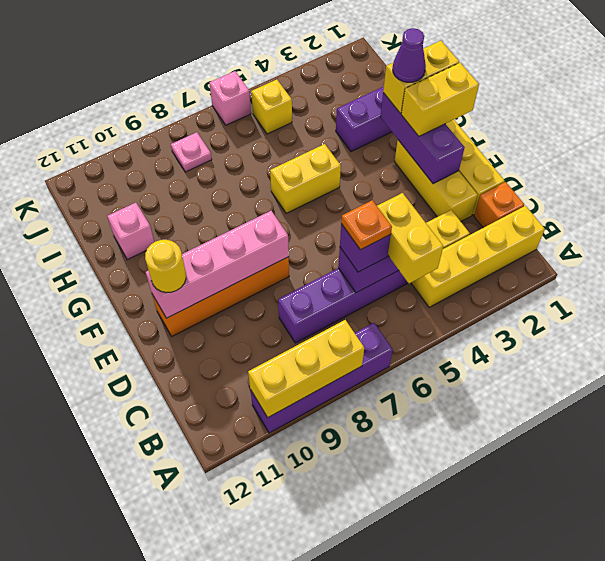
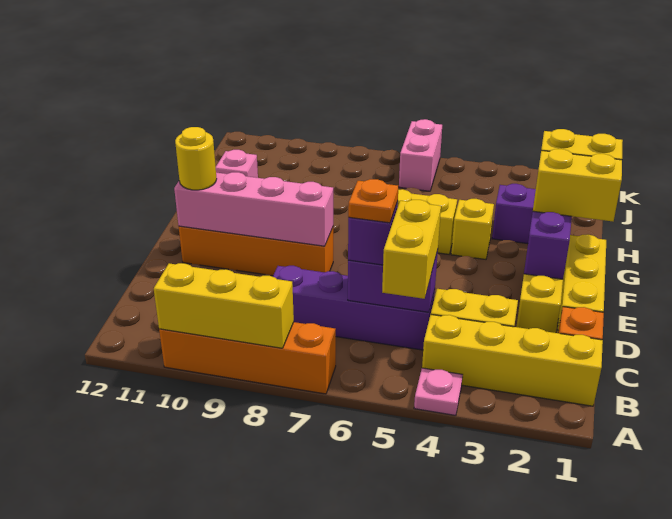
purple 1x4 brick [251,323,393,433] -> orange 1x4 brick [159,322,336,394]
purple 1x1 cone [393,28,426,82] -> none
yellow 1x1 brick [251,80,292,134] -> yellow 1x1 brick moved to [451,199,494,259]
pink 1x1 plate [171,132,212,172] -> pink 1x1 plate moved to [414,368,463,415]
pink 1x1 brick [209,71,251,125] -> pink 1x2 brick [398,119,442,191]

